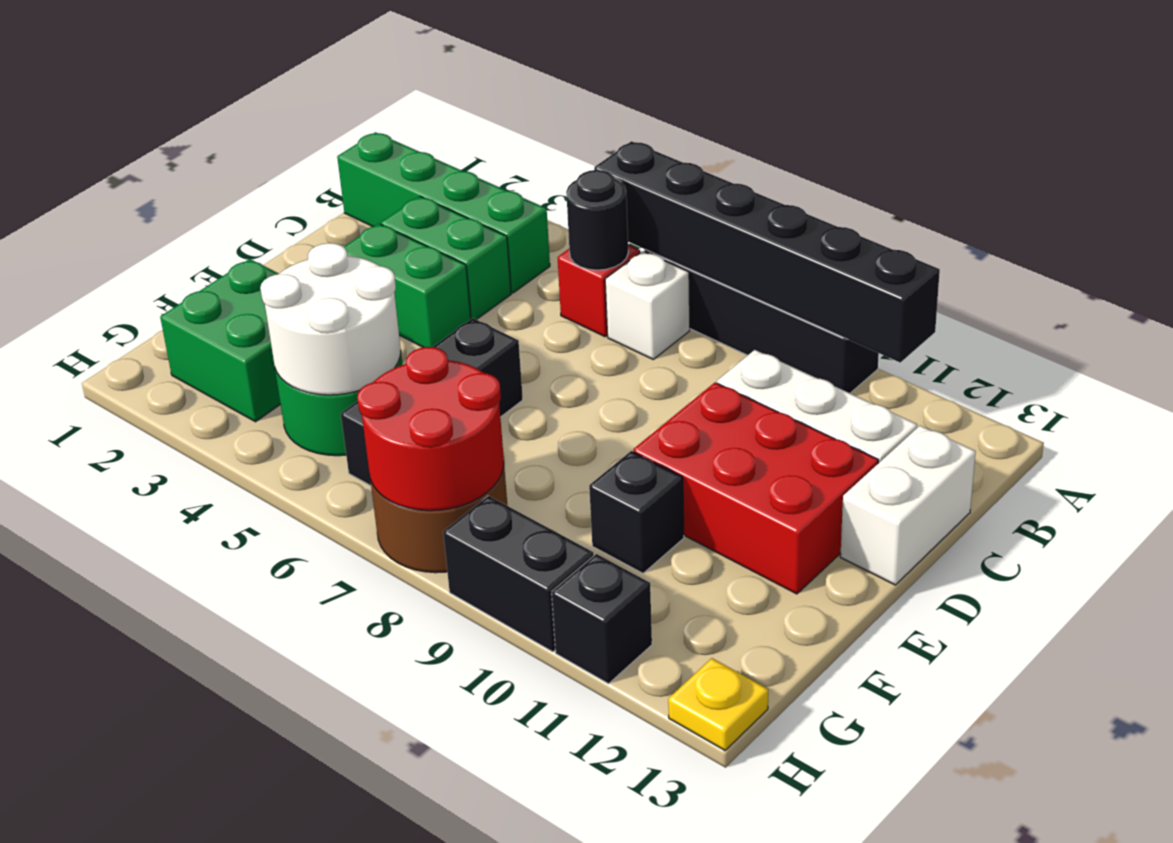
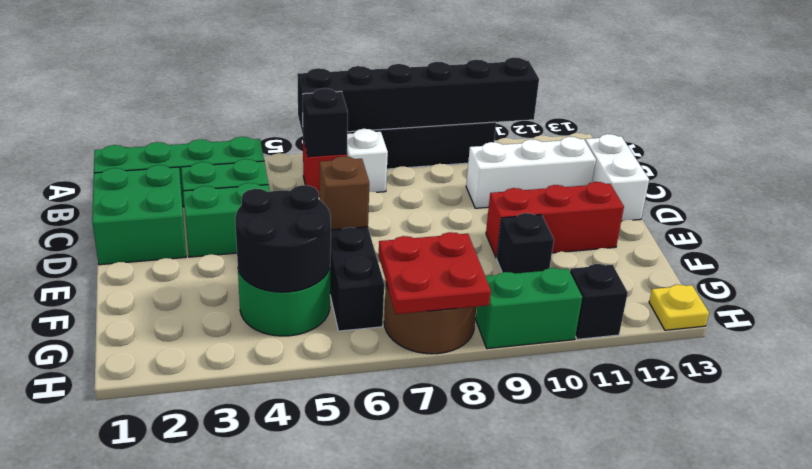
black 1x1 round brick [566,170,628,270] -> black 1x1 brick [303,88,348,157]
red 2x3 brick [633,383,878,594] -> red 1x3 brick [486,182,624,258]
none -> brown 1x1 brick [320,156,369,230]
green 2x2 brick [160,259,280,422] -> green 2x2 brick moved to [92,165,186,265]
white 2x2 round brick [260,243,401,395] -> black 2x2 round brick [235,185,331,292]
red 2x2 round brick [357,347,504,511] -> red 2x2 plate [379,232,491,314]
black 1x2 brick [443,496,594,652] -> green 1x2 brick [476,268,582,349]

